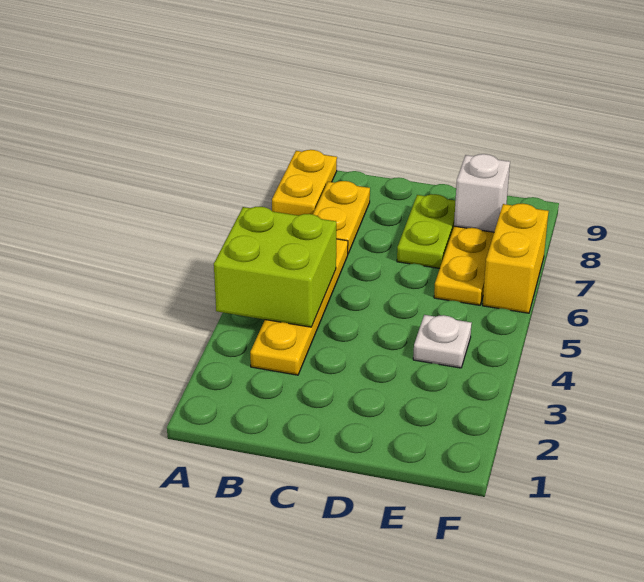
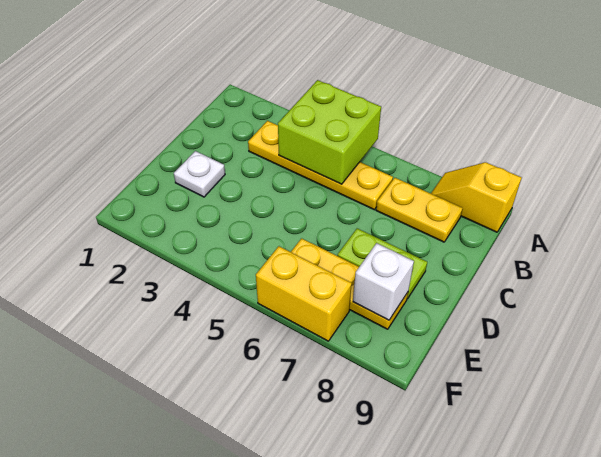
yellow 1x2 plate [272,150,337,216] -> yellow 1x2 slope [431,162,522,232]
white 1x1 plate [413,315,472,368] -> white 1x1 plate moved to [174,151,225,197]

